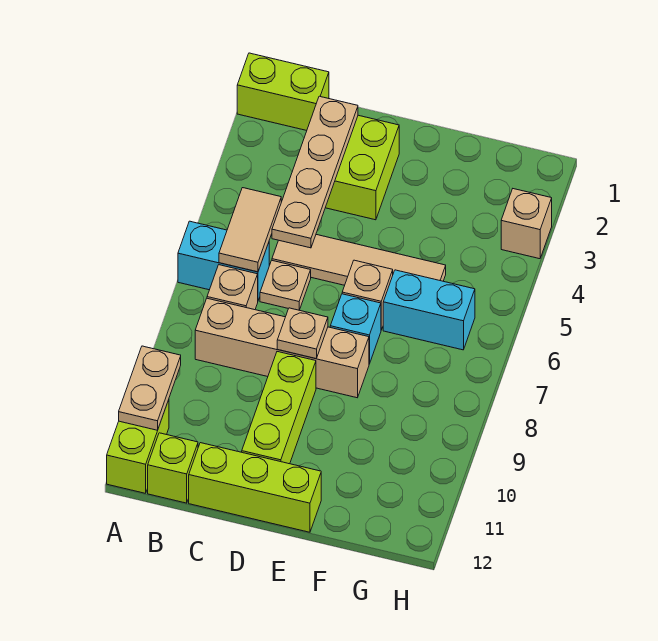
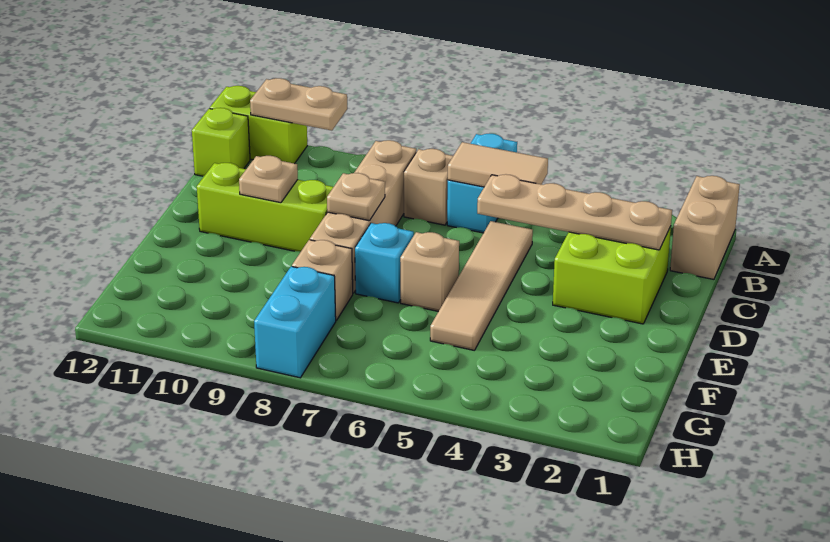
lime 1x2 brick [237,53,329,131] -> tan 1x2 brick [670,176,740,279]
tan 1x1 plate [260,261,311,310] -> tan 1x1 plate moved to [239,156,298,203]
lime 1x3 brick [189,443,321,532] -> none
cyan 1x2 brick [383,270,475,350] -> cyan 1x2 brick moved to [254,266,336,378]
tan 1x1 brick [501,189,552,259] -> tan 1x1 brick moved to [292,240,353,320]

